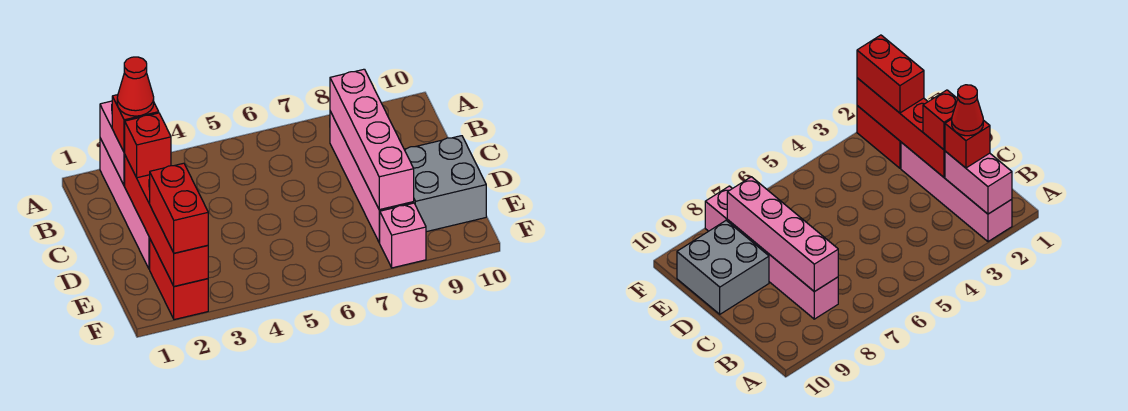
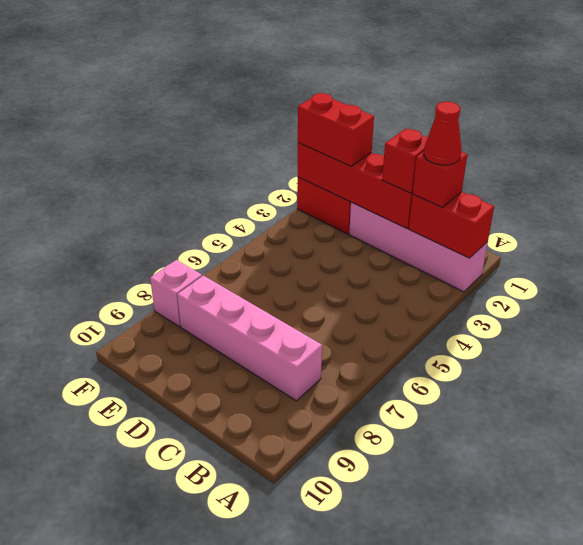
pink 1x2 brick [100,101,125,186] -> red 1x2 brick [409,192,494,258]
pink 1x4 brick [330,69,414,210] -> none
grey 2x2 brick [404,136,486,232] -> none

